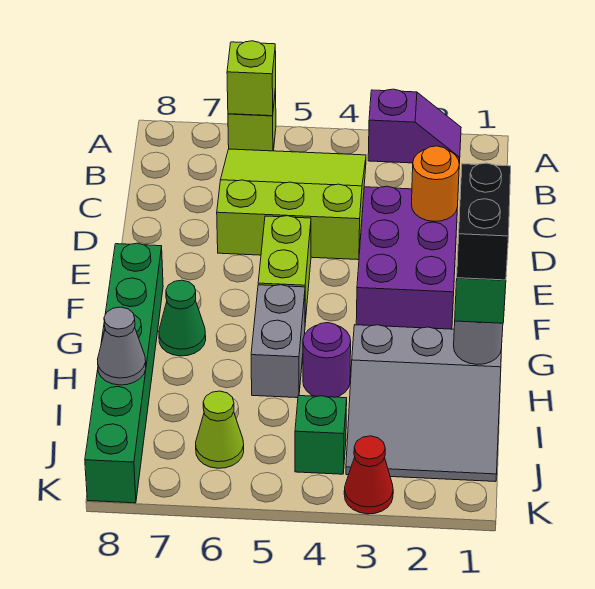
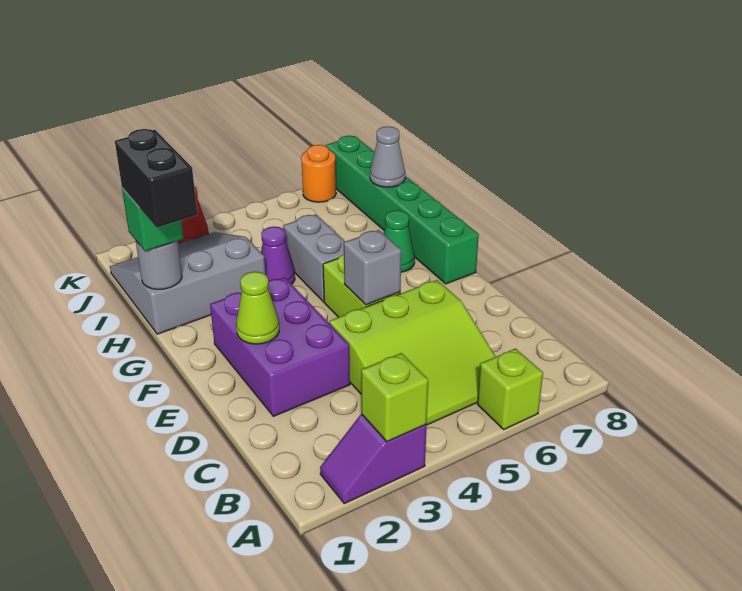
lime 1x1 brick [227,41,276,116] -> lime 1x1 brick moved to [361,353,428,442]
orange 1x1 round brick [411,146,459,221] -> orange 1x1 round brick moved to [301,145,336,202]
none -> grey 1x1 brick [344,230,401,305]
purple 1x1 round brick [303,323,351,397] -> purple 1x1 cone [261,227,295,284]
green 1x1 brick [295,396,347,474] -> none
lime 1x1 cone [196,391,244,468] -> lime 1x1 cone moved to [236,272,279,344]

